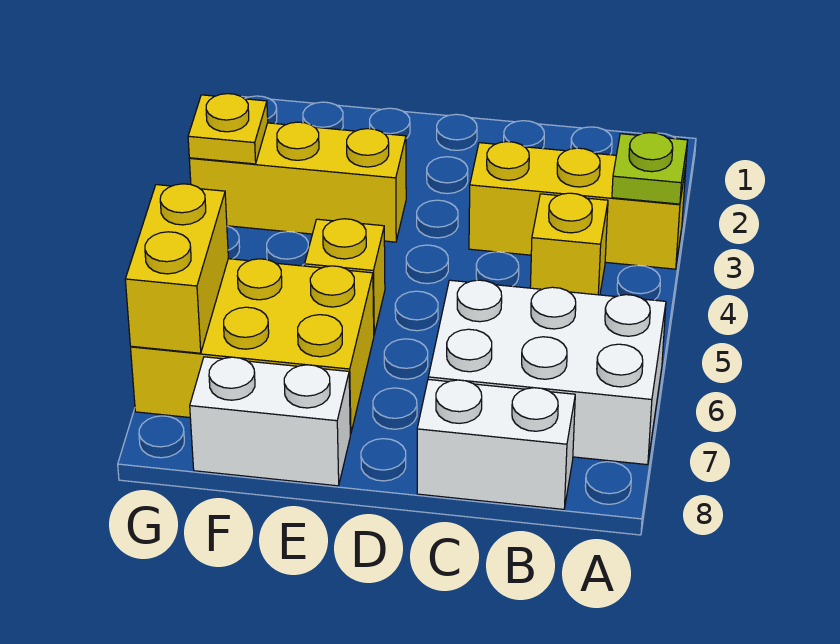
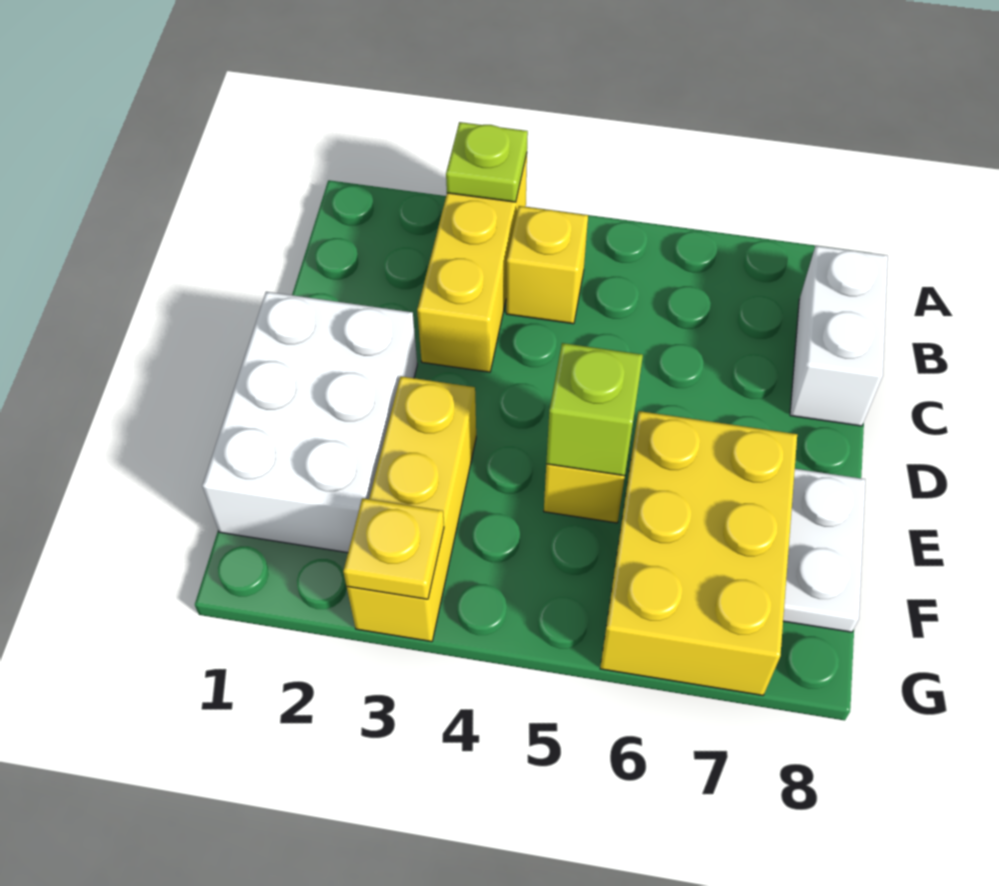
white 2x3 brick [428,280,666,465] -> white 2x3 brick moved to [202,292,417,553]
none -> lime 1x1 brick [546,343,643,476]
white 1x2 brick [190,357,350,486] -> white 1x2 plate [783,469,865,632]
yellow 1x2 brick [125,184,228,353] -> none

